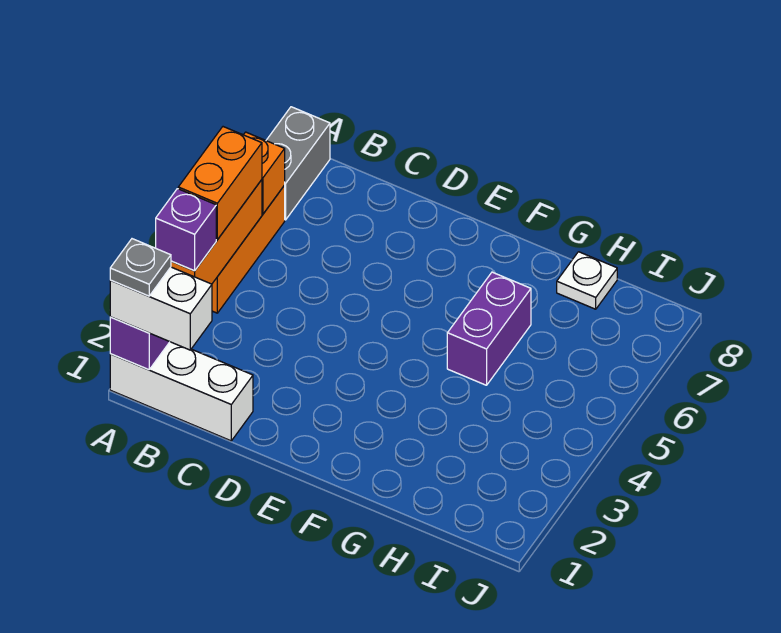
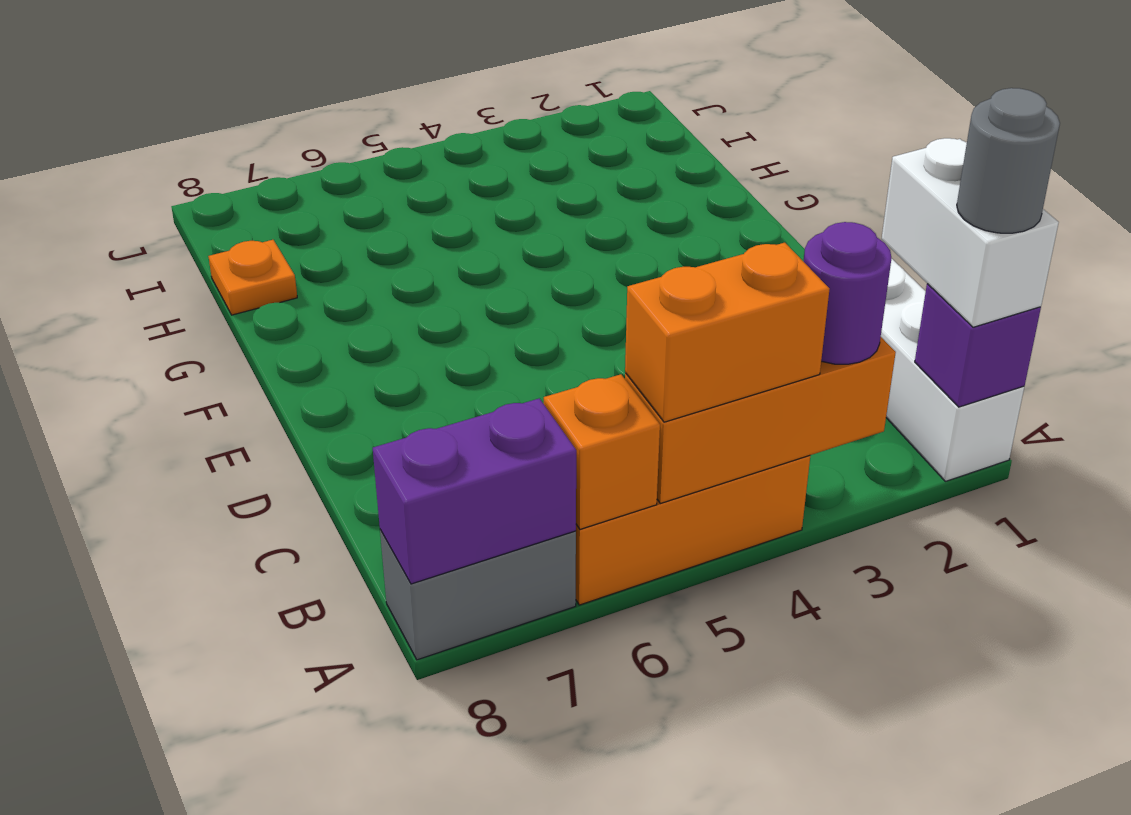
grey 1x1 plate [110,239,171,296] -> grey 1x1 round brick [957,88,1060,233]
purple 1x1 brick [156,189,216,271] -> purple 1x1 round brick [803,222,892,364]
purple 1x2 brick [447,272,531,385] -> purple 1x2 brick moved to [373,398,576,584]
white 1x1 plate [557,252,617,309] -> orange 1x1 plate [208,240,297,315]

